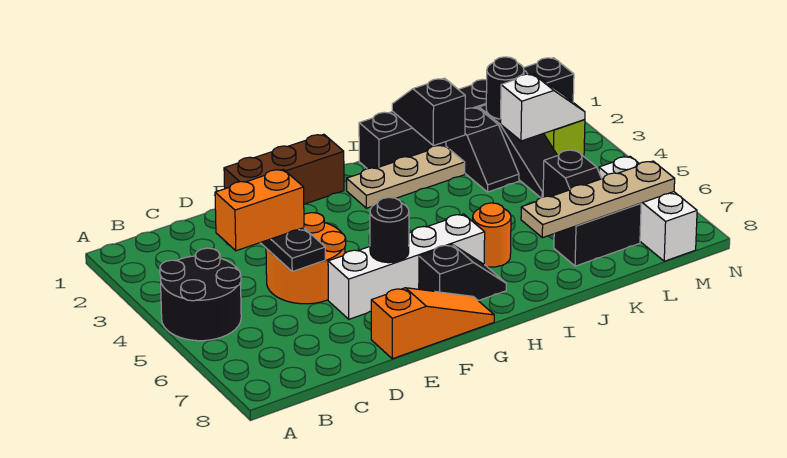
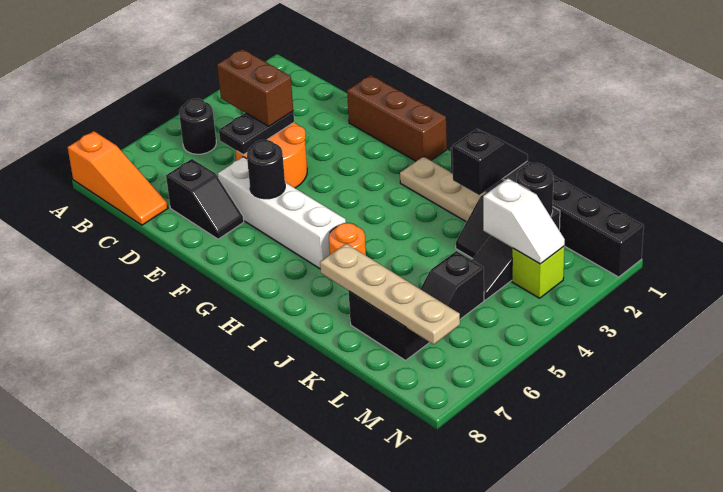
black 2x2 round brick [160,248,241,341] -> black 1x1 round brick [179,99,216,154]
orange 1x2 brick [215,169,304,251] -> brown 1x2 brick [217,49,293,126]
orange 1x3 slope [371,288,494,359] -> orange 1x3 slope moved to [68,131,168,225]
black 1x2 slope [419,244,506,301] -> black 1x2 slope moved to [166,159,244,239]
white 1x3 brick [599,157,697,261] -> none

